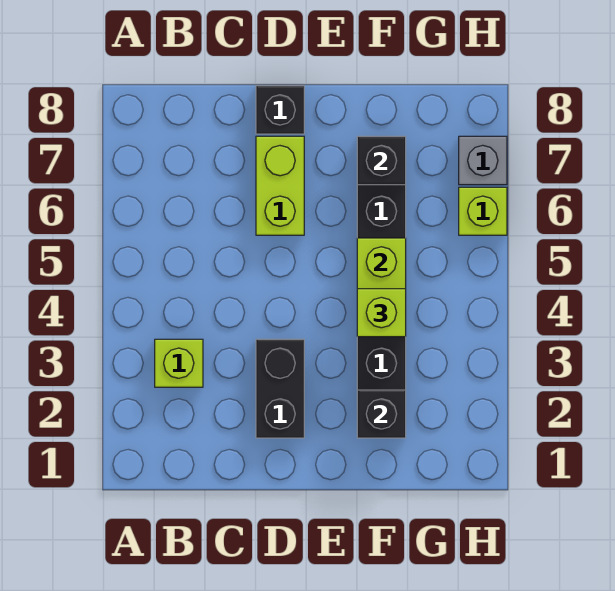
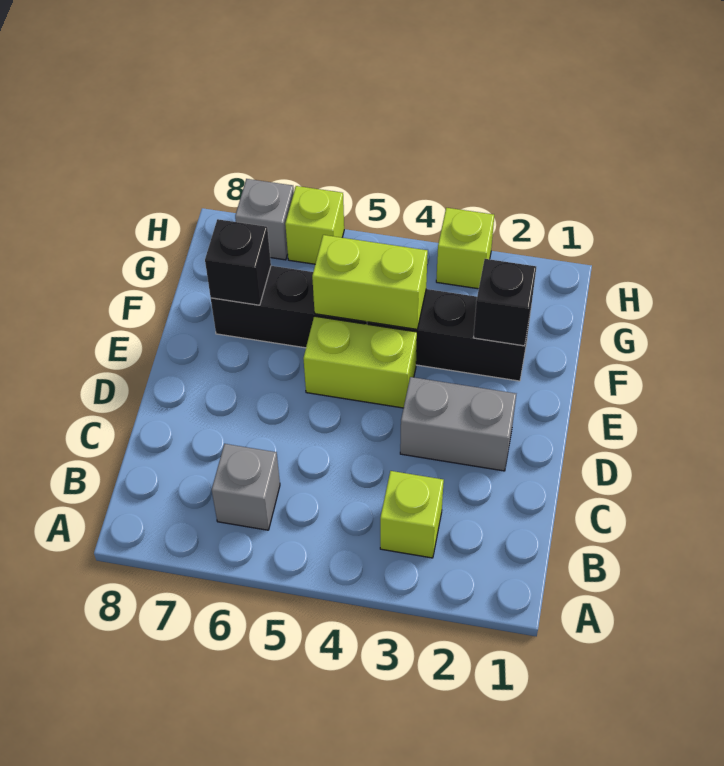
none -> grey 1x1 brick [212,444,280,530]
black 1x2 brick [256,339,304,438] -> grey 1x2 brick [400,377,516,471]
lime 1x2 brick [256,136,304,235] -> lime 1x2 brick moved to [303,316,417,408]
black 1x1 brick [256,86,304,134] -> none
lime 1x1 brick [357,289,406,337] -> lime 1x1 brick moved to [436,208,494,289]

